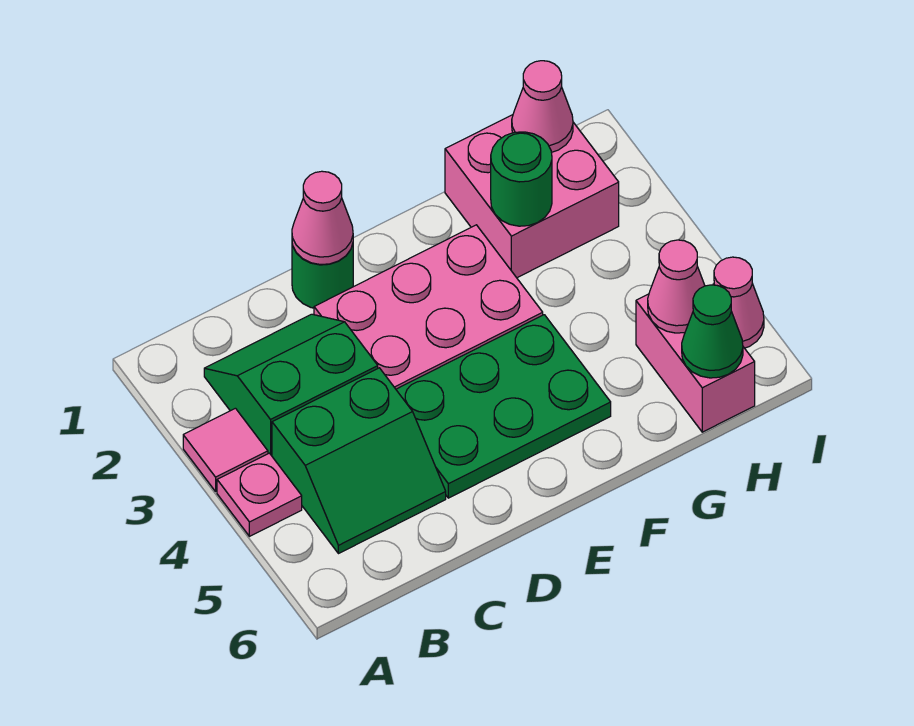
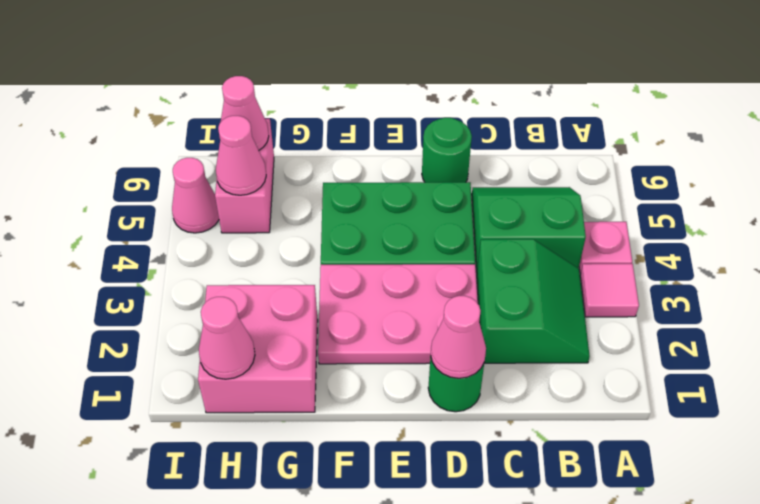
green 2x2 slope [204,314,378,456] -> green 2x2 slope turned to [477,239,590,363]
green 1x1 round brick [491,132,552,226] -> green 1x1 round brick moved to [422,118,472,182]
green 1x1 cone [682,285,743,378] -> pink 1x1 cone [221,76,269,150]

